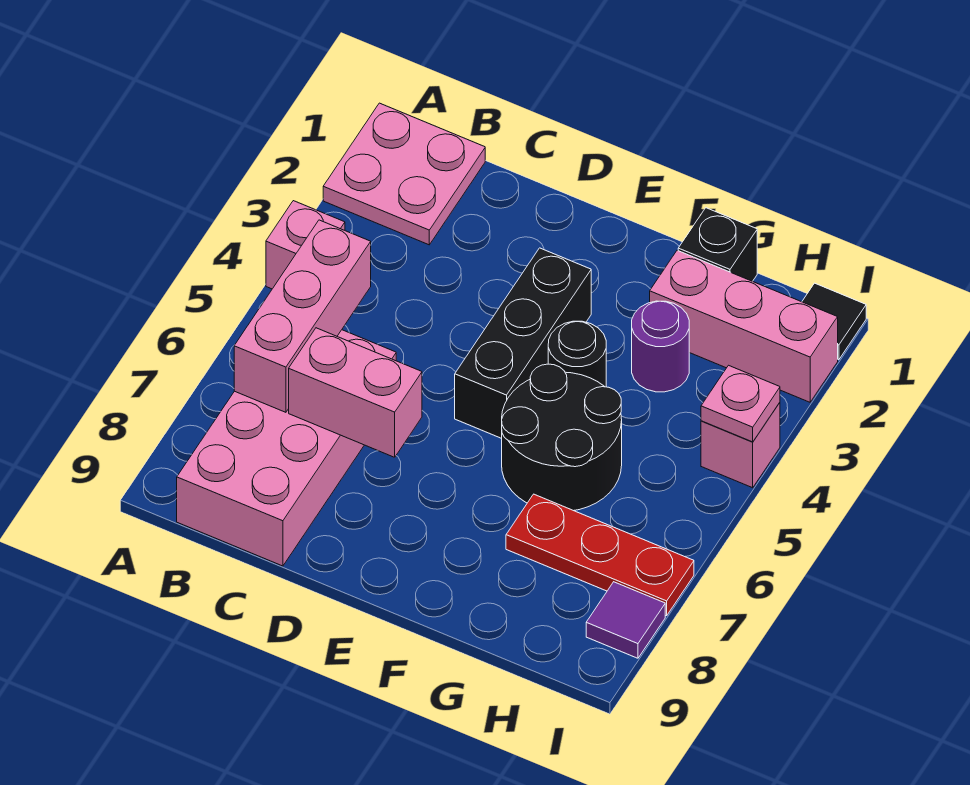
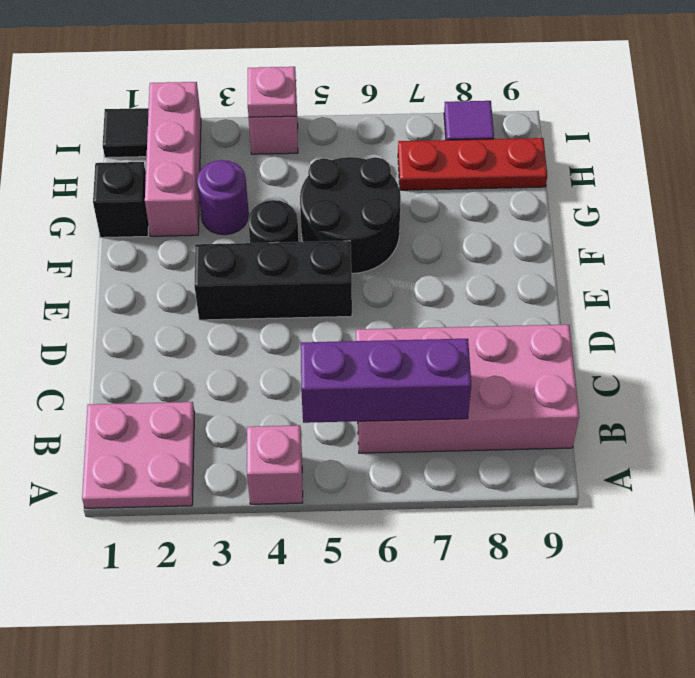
pink 1x3 brick [234,220,371,412] -> purple 1x3 brick [301,339,471,423]
pink 1x2 brick [289,328,422,457] -> none
red 1x3 plate [506,494,694,616] -> red 1x3 plate turned to [398,138,547,190]

